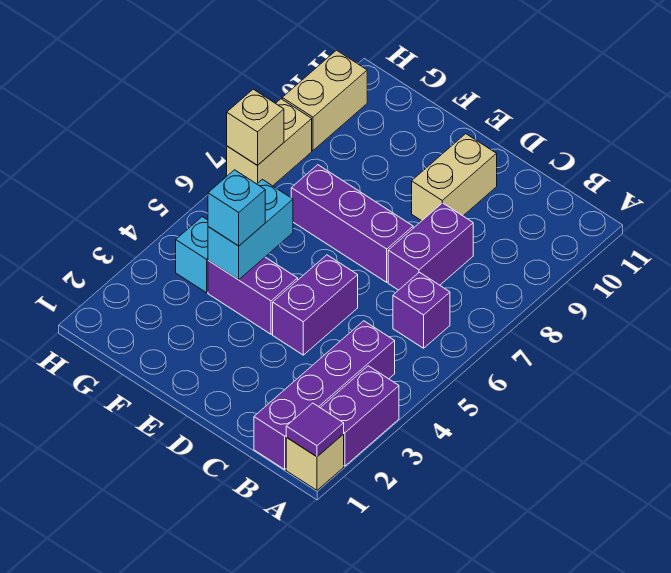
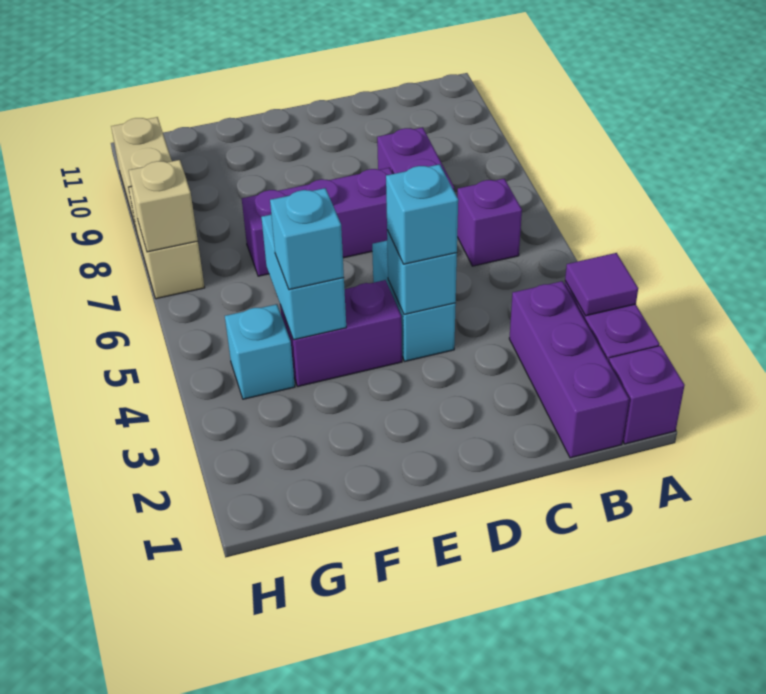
tan 1x1 brick [286,434,344,490] -> purple 1x1 brick [609,346,685,444]
purple 1x1 tile [286,403,344,457] -> purple 1x1 tile moved to [565,253,638,316]
purple 1x4 brick [254,321,395,469] -> purple 1x3 brick [509,281,629,458]
purple 1x2 brick [273,255,358,355] -> cyan 1x2 brick [372,241,456,361]
none -> cyan 1x1 brick [387,230,457,315]
none -> cyan 1x1 brick [386,164,458,264]
tan 1x2 brick [412,134,497,221] -> none

